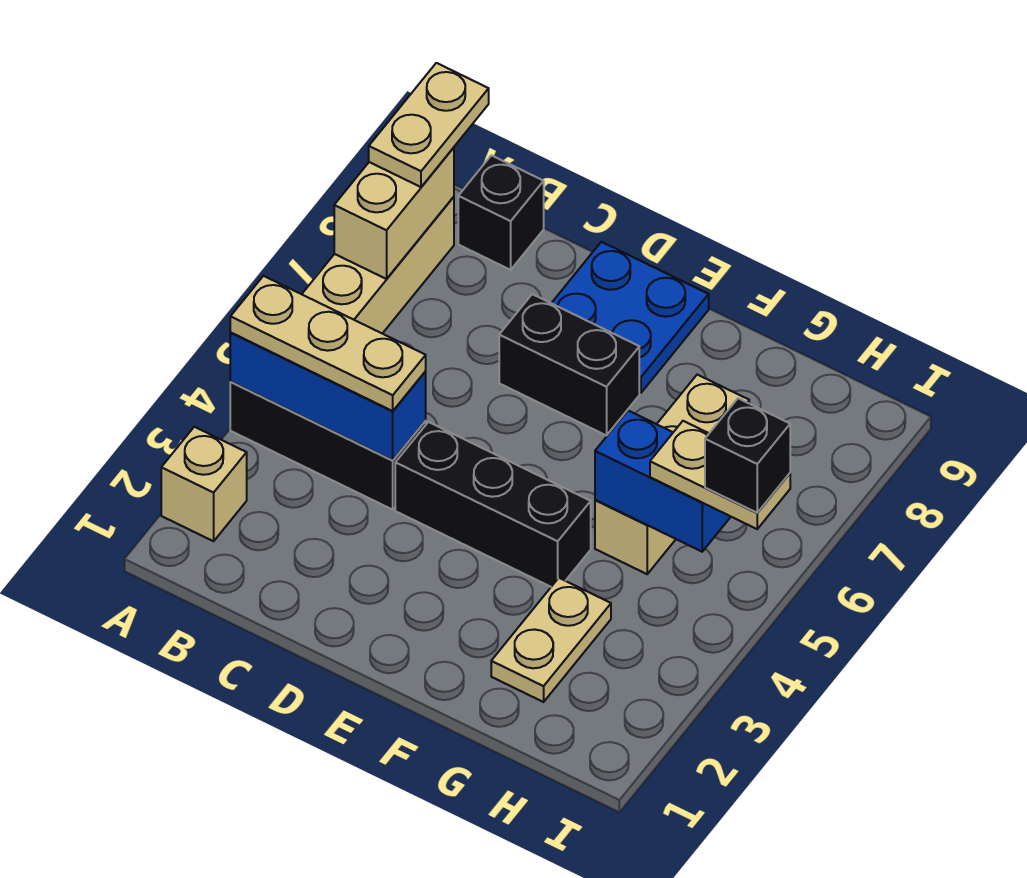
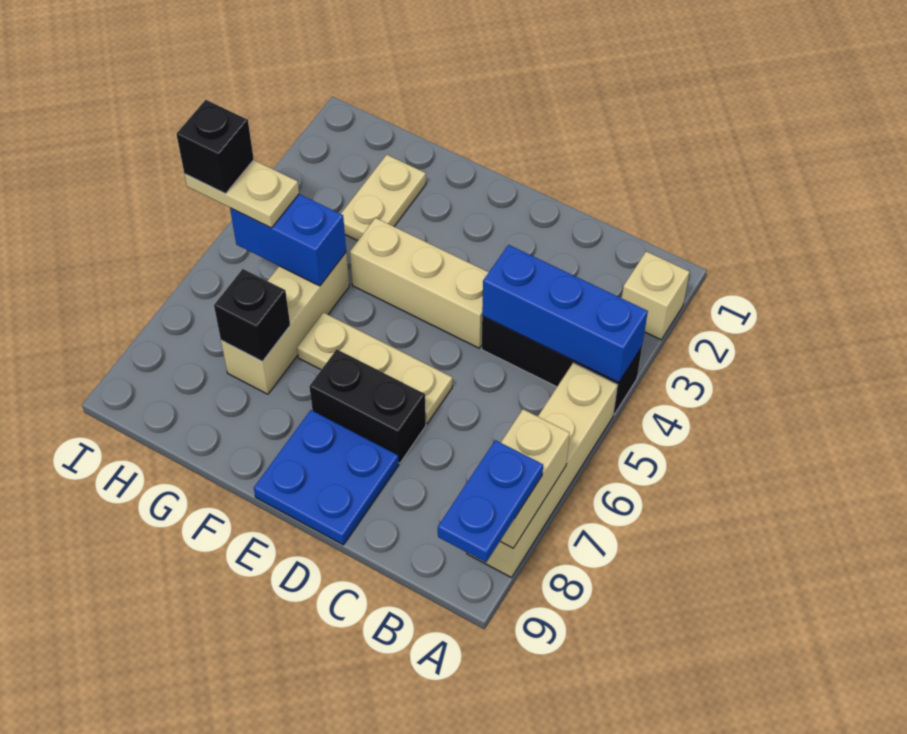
tan 1x3 plate [230,276,426,411] -> tan 1x3 plate moved to [297,313,452,424]
tan 1x2 plate [369,63,489,187] -> blue 1x2 plate [438,440,543,562]
black 1x1 brick [458,155,544,270] -> black 1x1 brick moved to [214,269,290,361]
black 1x3 brick [395,422,591,587] -> tan 1x3 brick [350,218,489,348]

